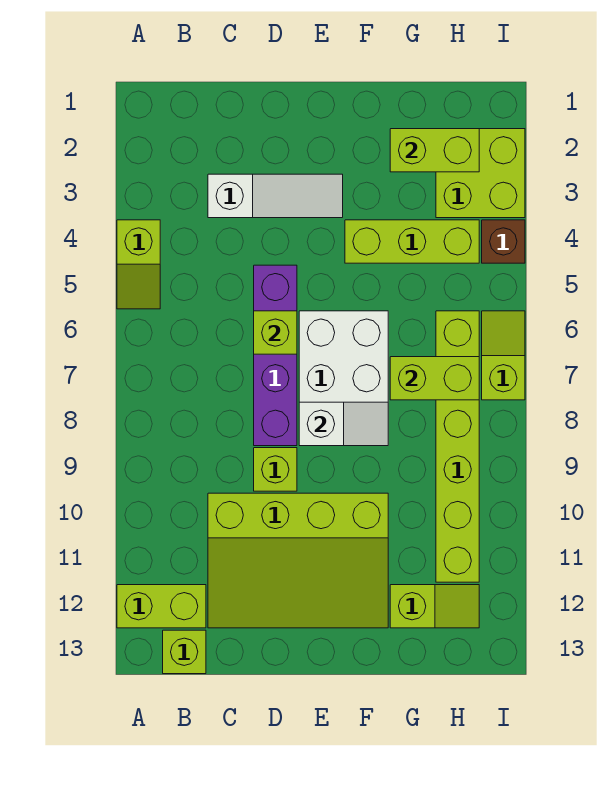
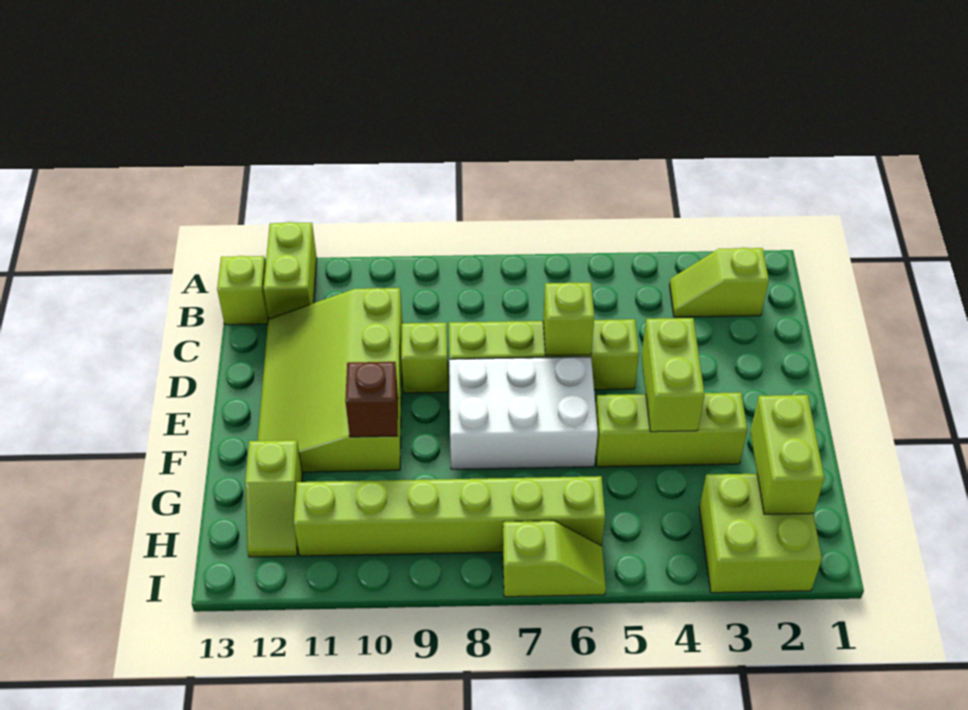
lime 1x2 slope [117,220,160,309] -> lime 1x2 slope moved to [670,248,769,317]
white 1x3 slope [208,174,343,218] -> none
purple 1x4 brick [254,265,297,446] -> lime 1x4 brick [449,319,639,390]
white 1x2 slope [299,402,388,446] -> none
lime 1x3 brick [345,220,479,263] -> lime 1x3 brick turned to [596,392,747,467]
lime 1x2 brick [390,357,479,400] -> lime 1x2 brick moved to [642,318,705,432]
brown 1x1 brick [482,220,525,263] -> brown 1x1 brick moved to [345,362,398,437]

